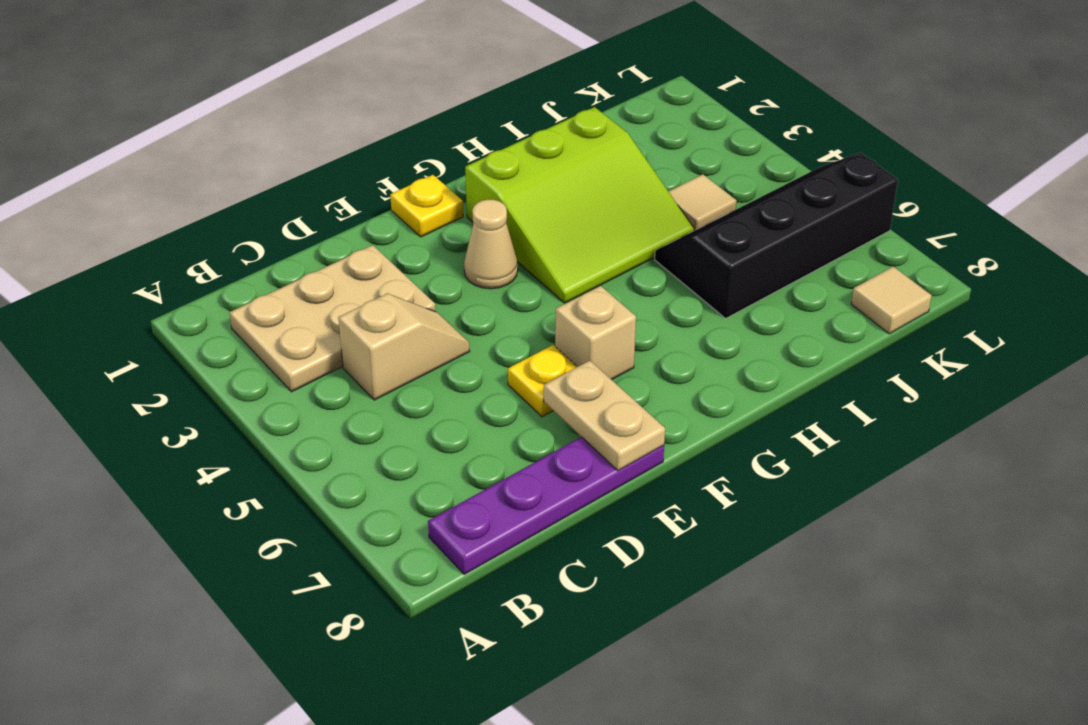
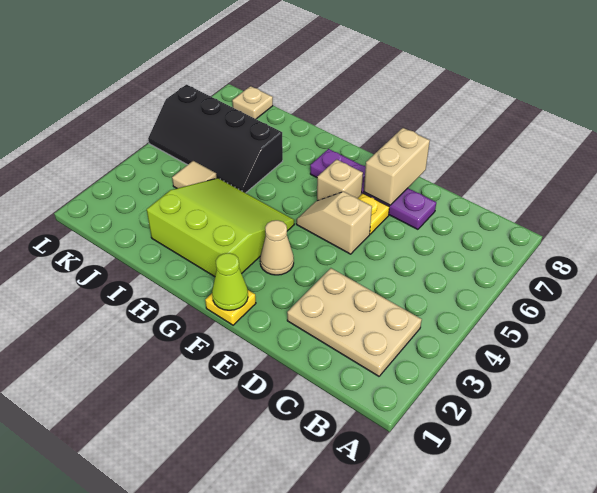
purple 1x4 plate [428,437,664,574] -> purple 1x4 plate moved to [310,149,436,229]
tan 1x2 slope [338,293,470,400] -> tan 1x2 slope moved to [296,192,372,254]
tan 1x2 plate [544,361,665,471] -> tan 1x2 brick [364,128,430,205]
none -> lime 1x1 cone [212,253,248,310]
tan 1x1 tile [851,267,932,334] -> tan 1x1 plate [232,86,273,119]

